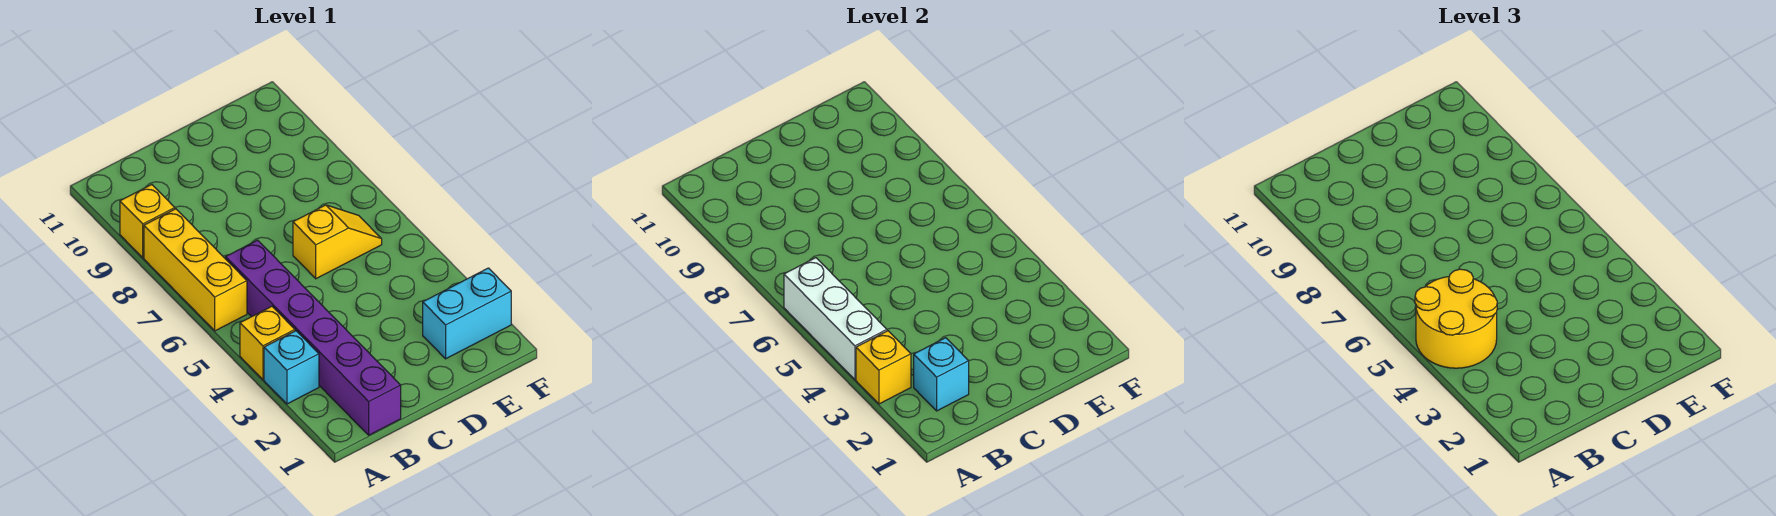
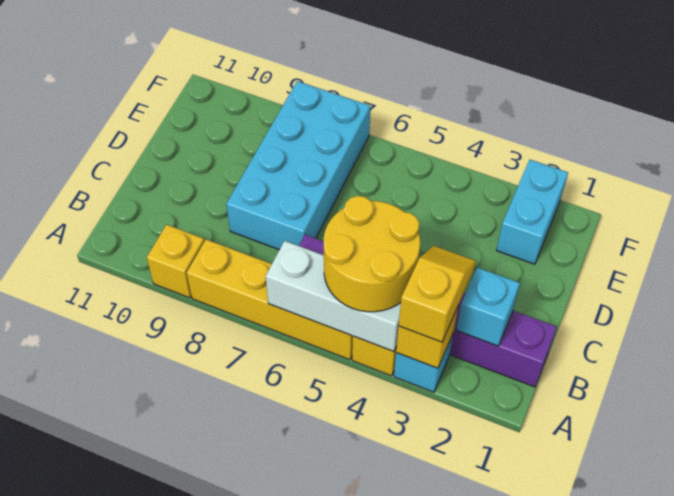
yellow 1x3 brick [144,209,247,331] -> yellow 1x4 brick [187,239,353,360]
none -> cyan 2x4 brick [226,81,370,250]
yellow 1x2 slope [293,205,382,279] -> yellow 1x2 slope moved to [399,246,476,342]

